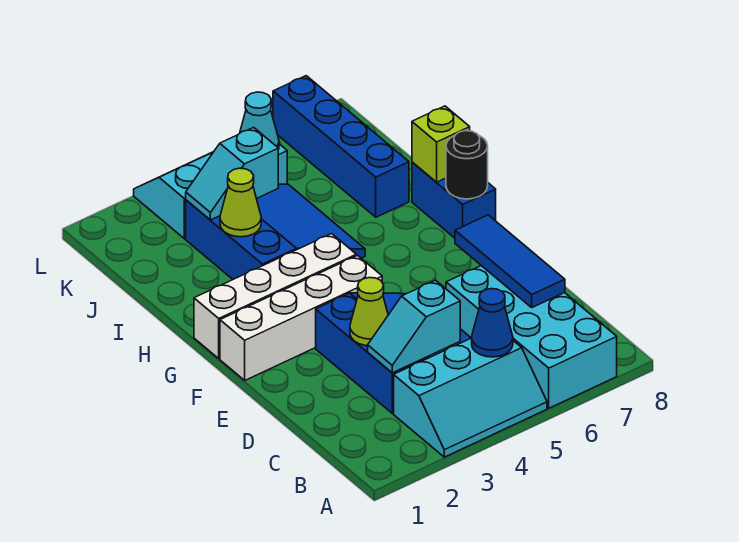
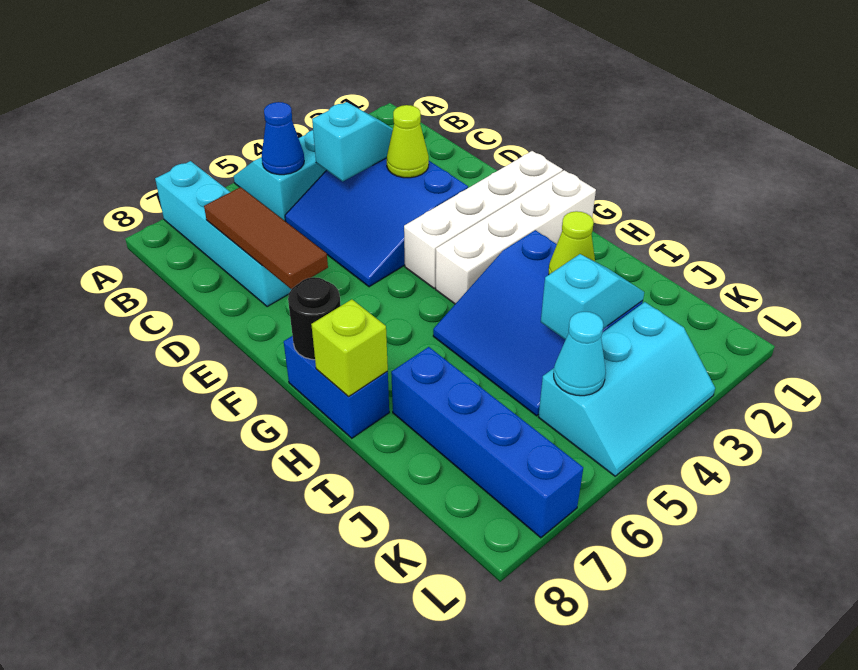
cyan 2x4 brick [446,266,617,408] -> cyan 1x4 brick [155,161,292,307]
blue 1x3 tile [455,215,565,307] -> brown 1x3 tile [204,187,328,289]

